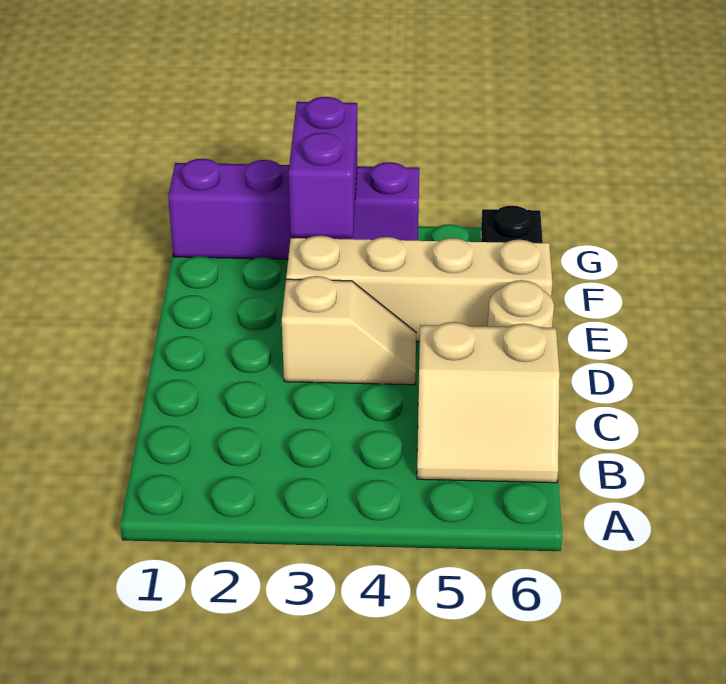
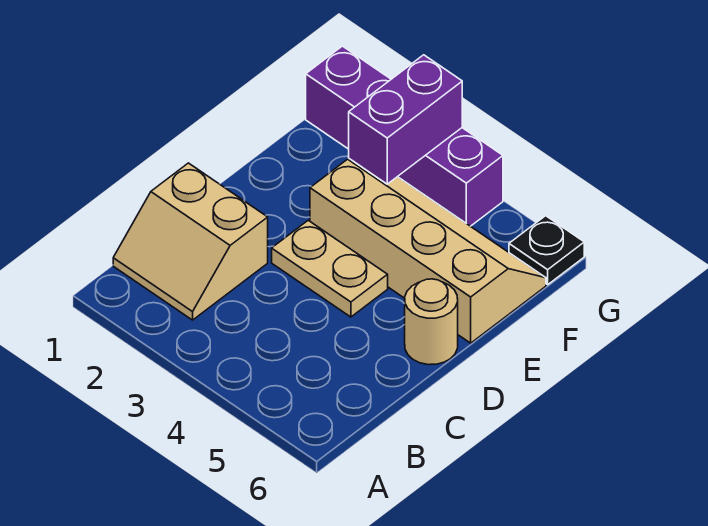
tan 2x2 slope [417,322,560,483] -> tan 2x2 slope moved to [113,163,268,320]
tan 1x2 slope [282,276,416,385] -> tan 1x2 plate [272,220,388,317]

